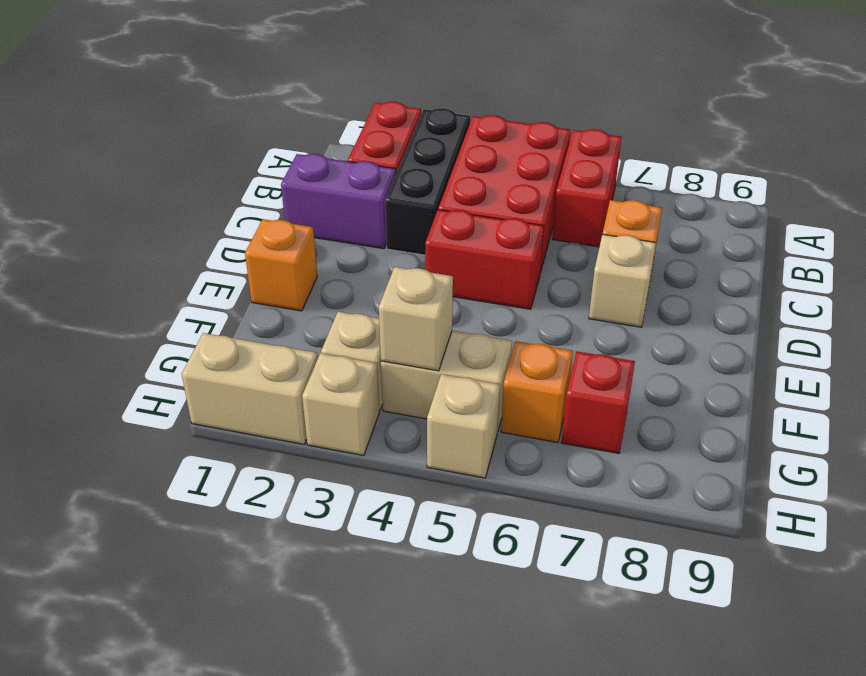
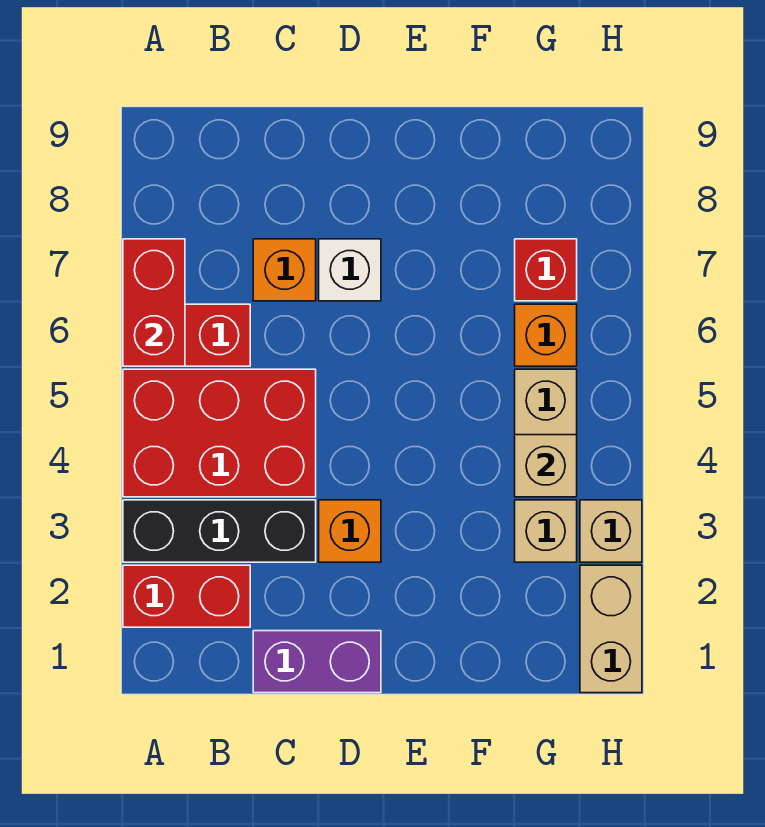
purple 1x2 brick [281,154,396,249] -> purple 1x2 brick turned to [253,631,381,693]
red 1x2 brick [425,210,544,309] -> red 1x2 brick moved to [123,239,185,366]
tan 1x1 brick [589,234,656,327] -> white 1x1 brick [319,239,381,301]
orange 1x1 brick [245,219,317,311] -> orange 1x1 brick moved to [319,500,381,562]
tan 1x1 brick [427,374,500,478] -> none

